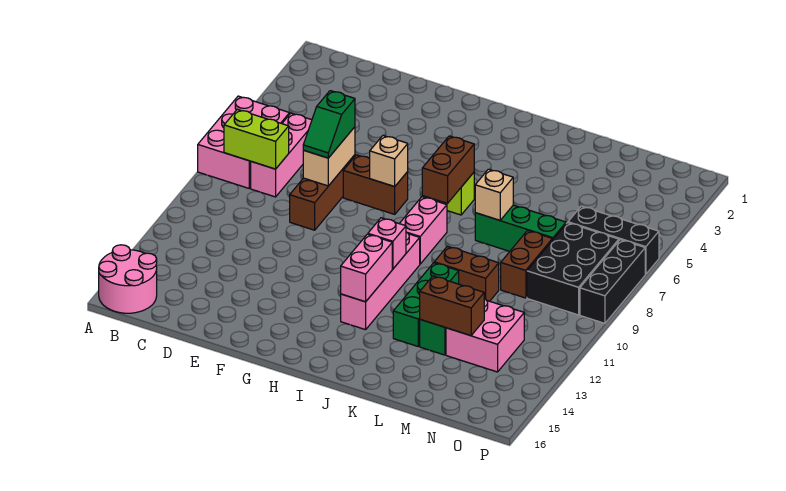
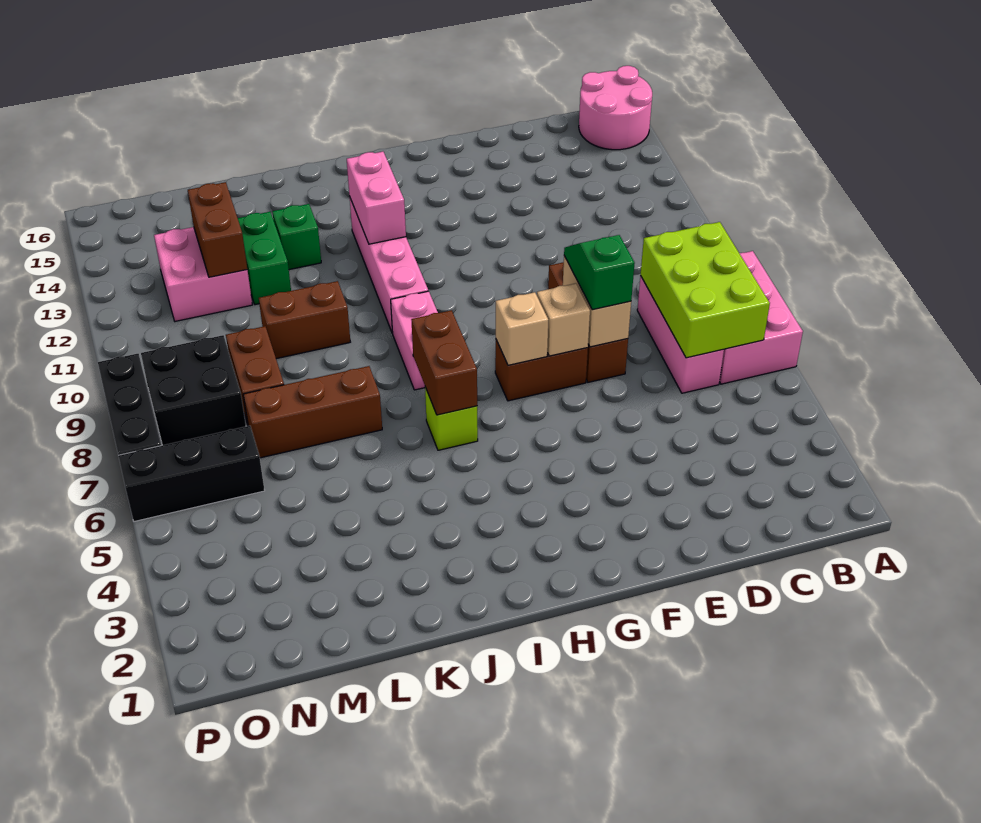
lime 1x2 brick [224,109,289,169] -> lime 2x3 brick [641,222,770,358]
pink 1x1 brick [368,218,406,269] -> none
green 1x3 brick [475,205,566,252] -> brown 1x3 brick [243,366,382,458]
tan 1x1 brick [475,169,513,220] -> tan 1x1 brick moved to [537,283,590,356]
green 1x3 brick [393,263,459,346] -> green 1x1 brick [272,204,321,270]
brown 1x2 brick [420,276,484,336] -> brown 1x2 brick turned to [188,182,247,277]
black 2x3 brick [527,223,619,315] -> black 2x2 brick [141,335,246,445]

